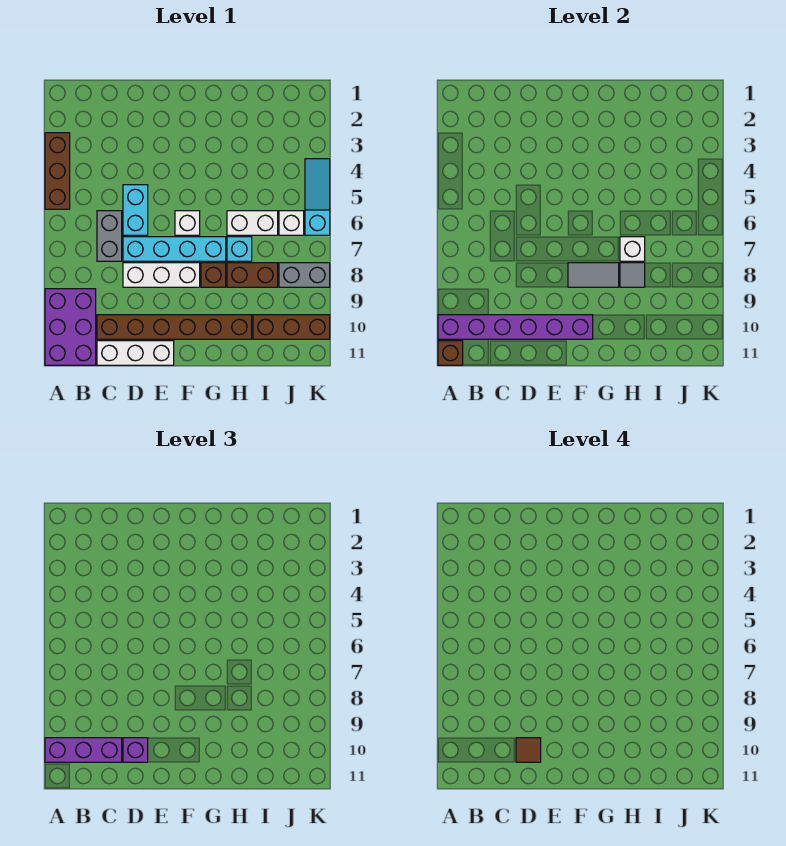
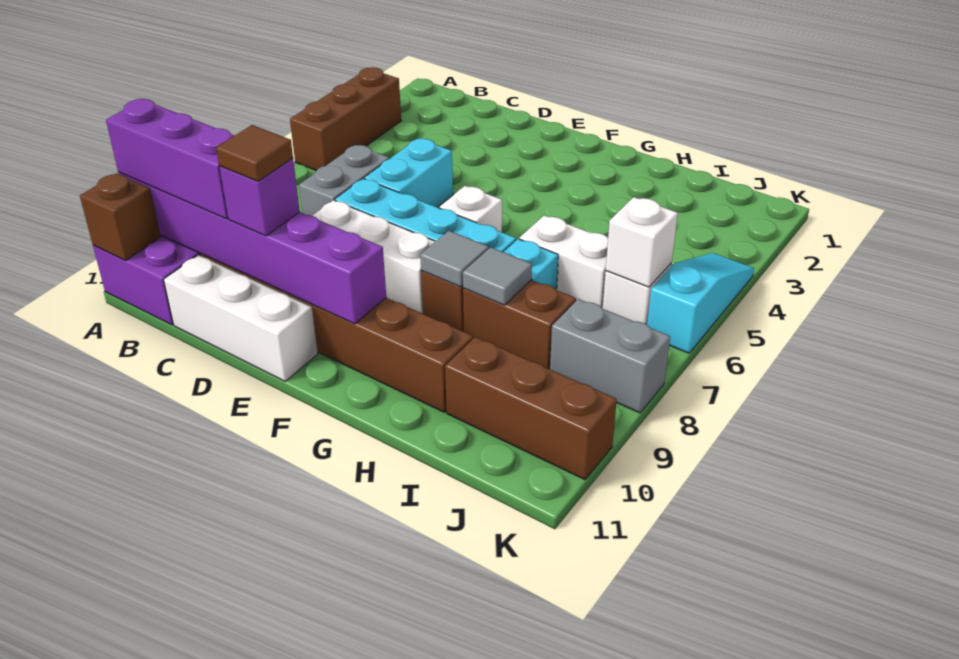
grey 1x2 tile [568,263,619,287] -> grey 1x1 tile [420,231,489,287]
white 1x1 brick [620,237,645,261] -> white 1x1 brick moved to [606,197,678,287]

